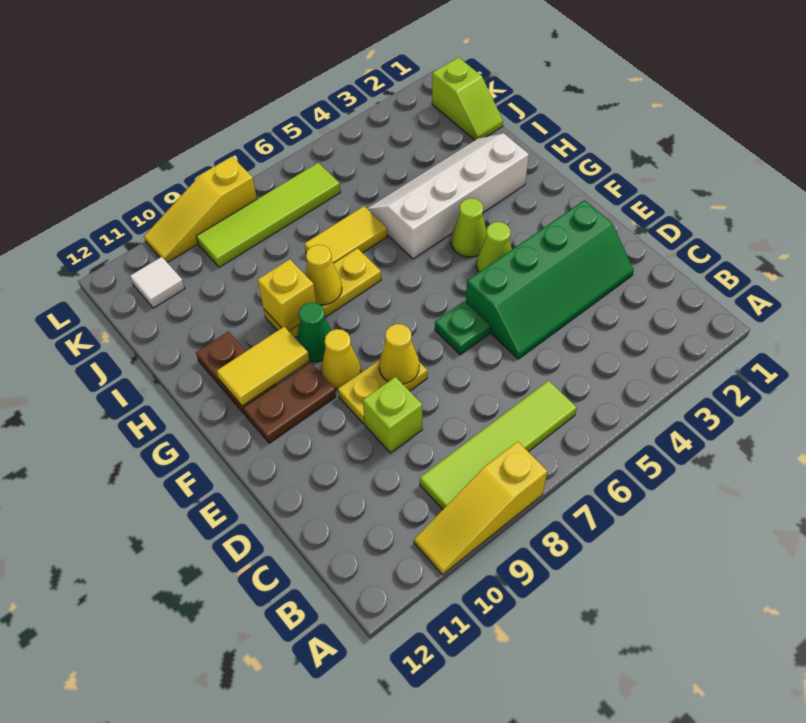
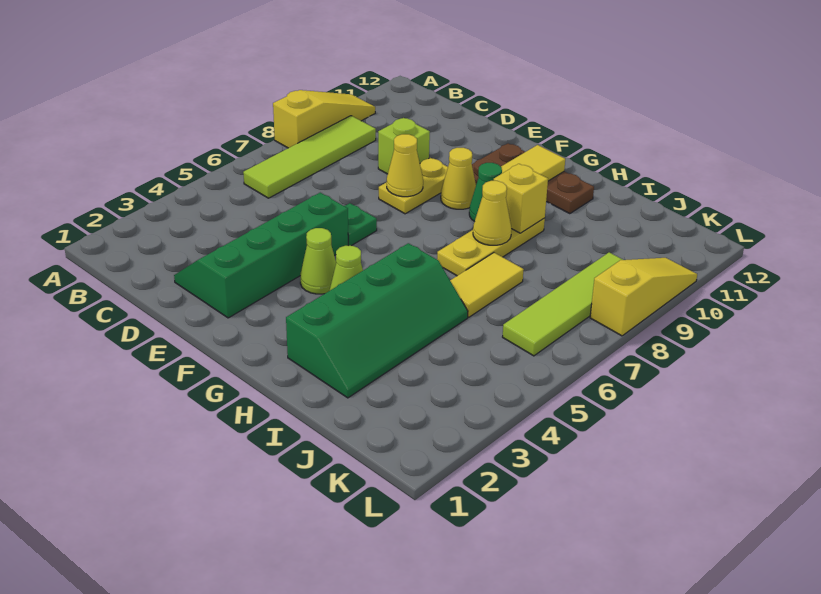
white 2x4 slope [367,133,529,259] -> green 2x4 slope [286,243,468,398]
lime 1x2 slope [432,57,503,140] -> none
white 1x1 tile [130,257,185,308] -> none

